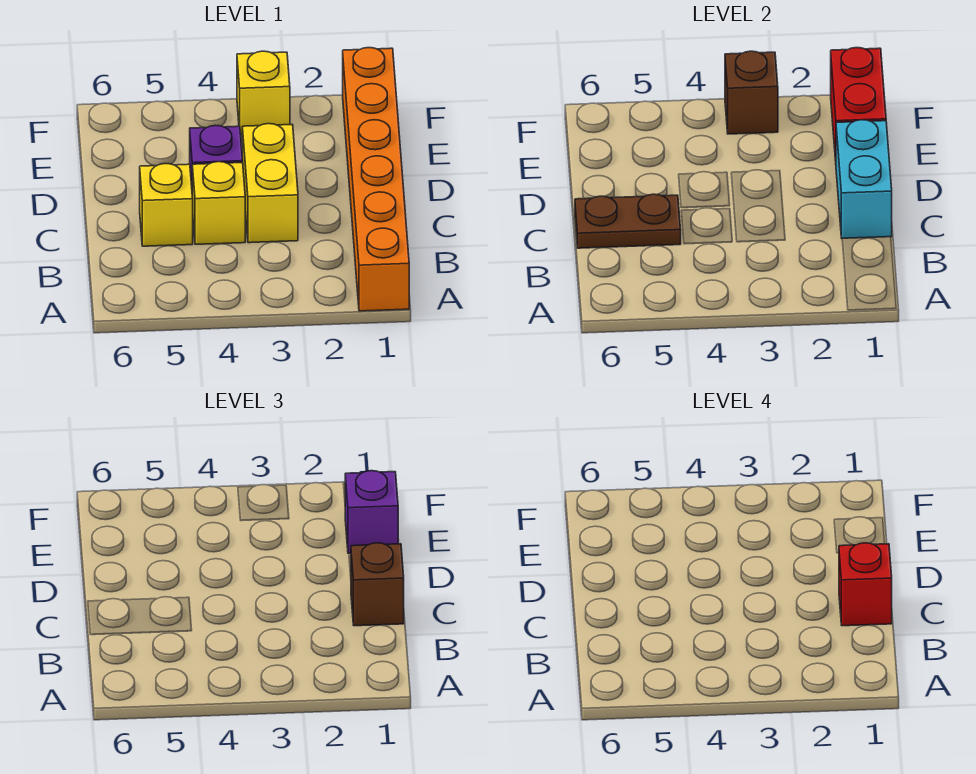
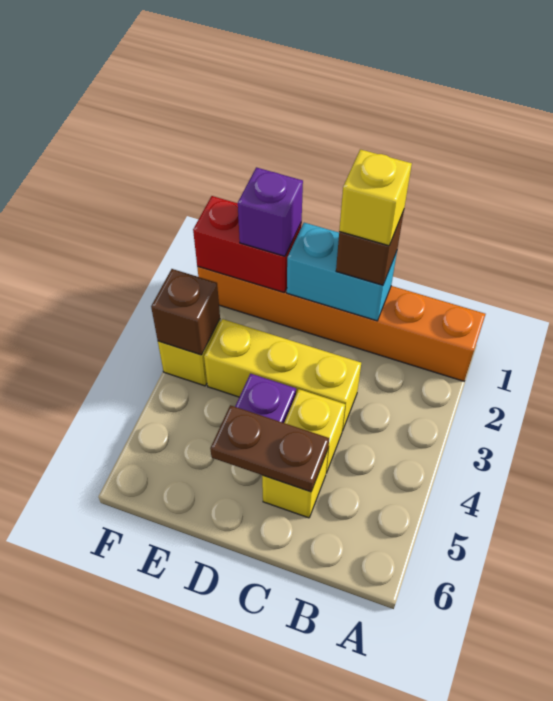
red 1x1 brick [839,543,892,626] -> yellow 1x1 brick [339,149,412,246]
yellow 1x2 brick [242,124,298,243] -> yellow 1x3 brick [204,319,361,431]
brown 1x2 plate [575,194,681,248] -> brown 1x2 plate turned to [210,405,329,492]

